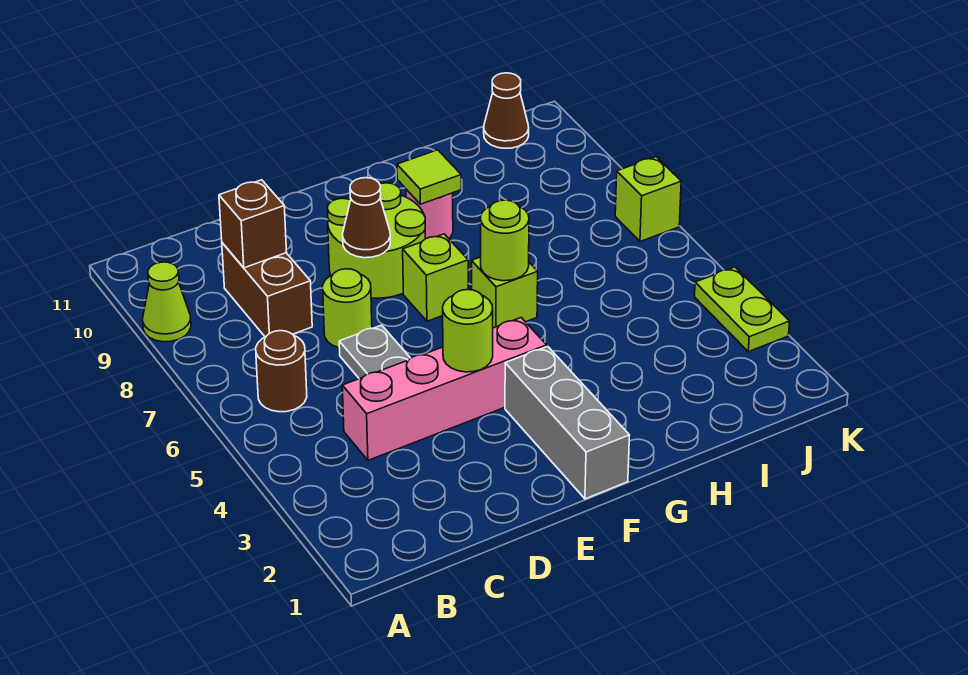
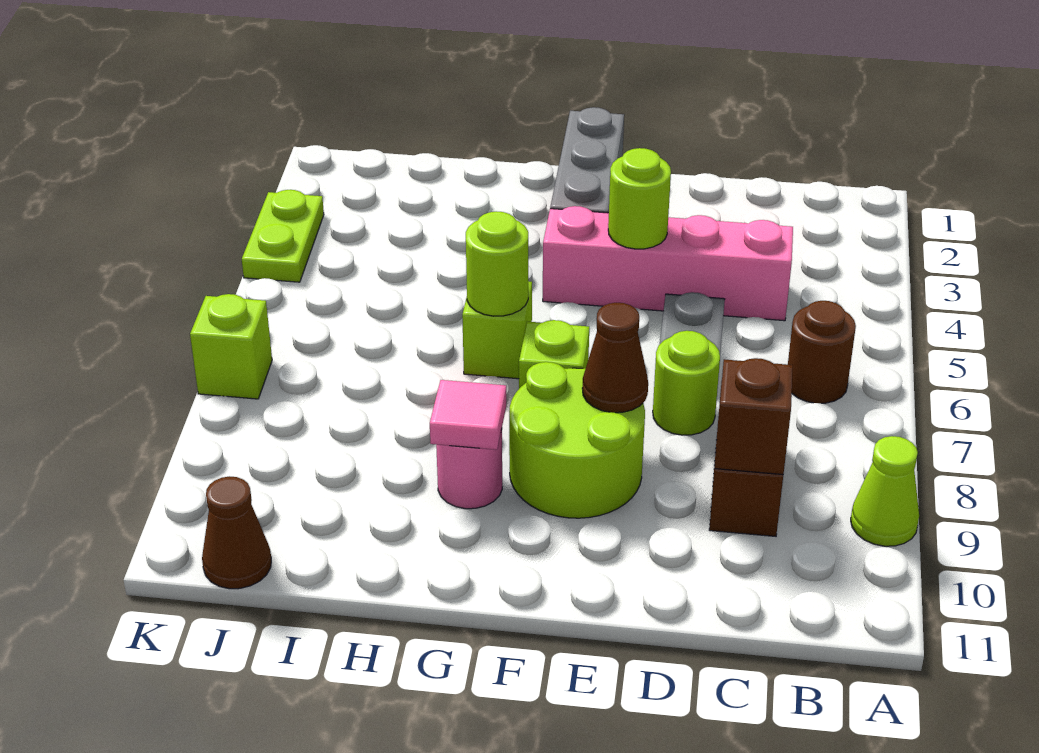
lime 1x1 tile [397,150,461,204] -> pink 1x1 tile [430,380,506,450]

